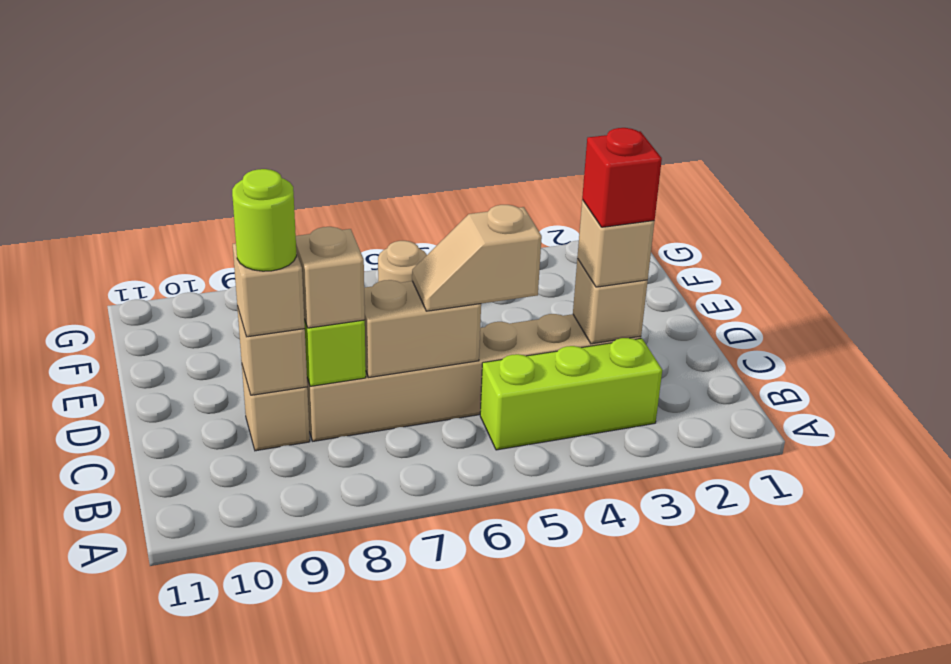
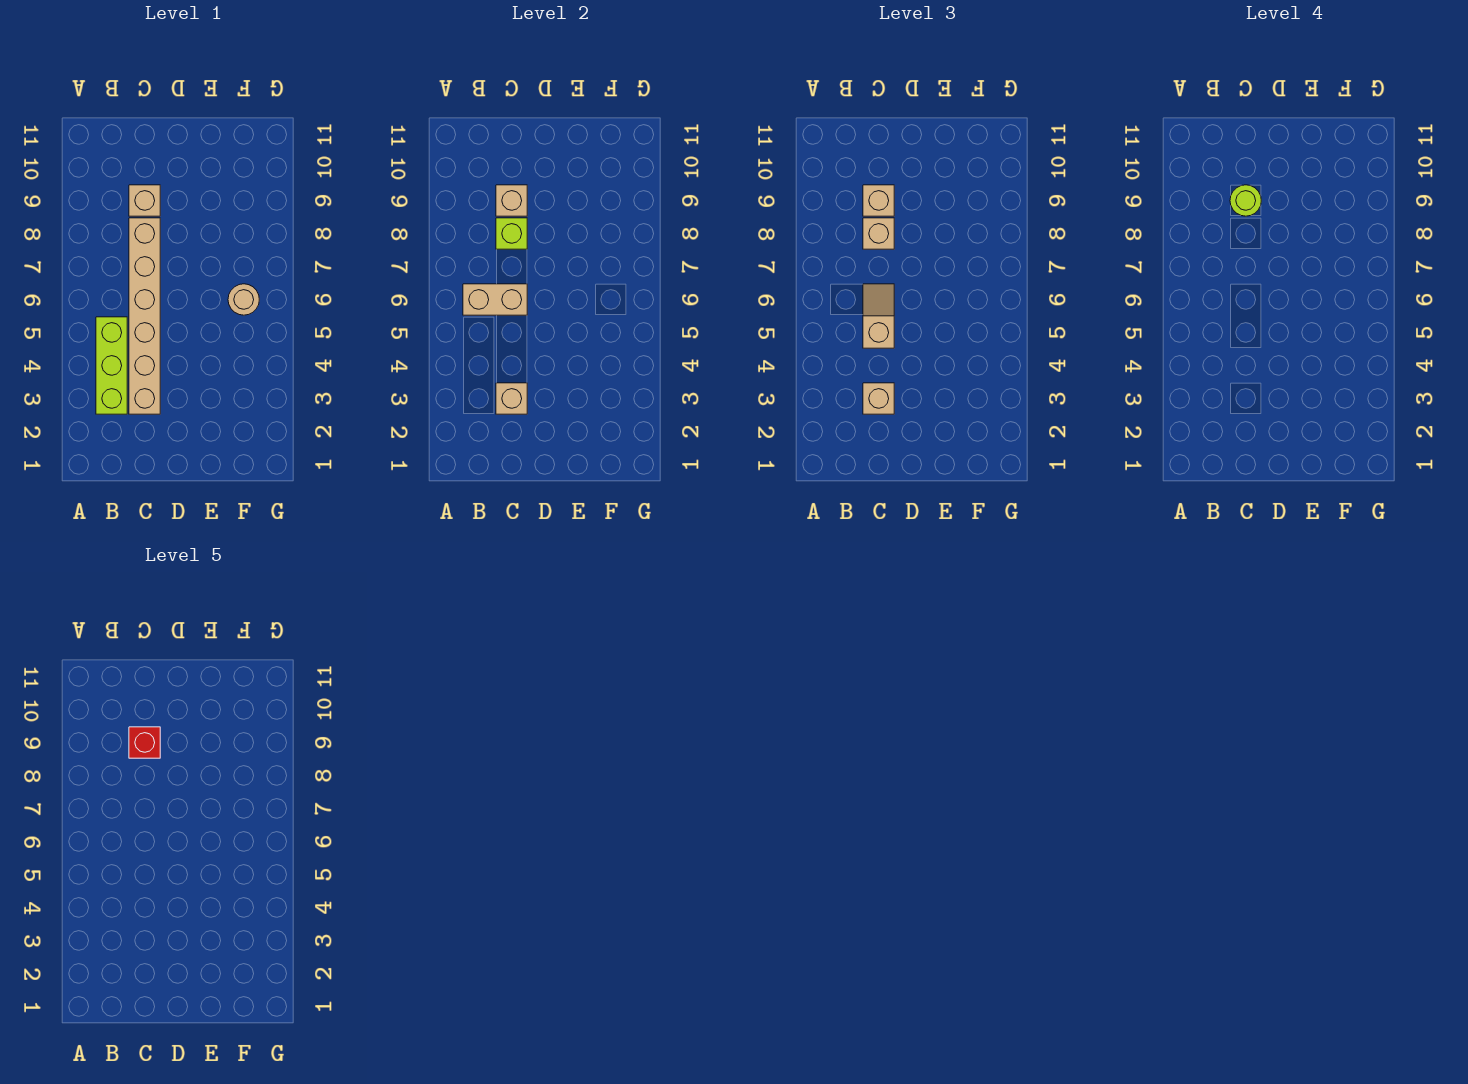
red 1x1 brick [582,128,662,227] -> red 1x1 brick moved to [129,727,160,758]
tan 1x2 brick [364,280,481,377] -> tan 1x2 brick turned to [463,284,527,315]

